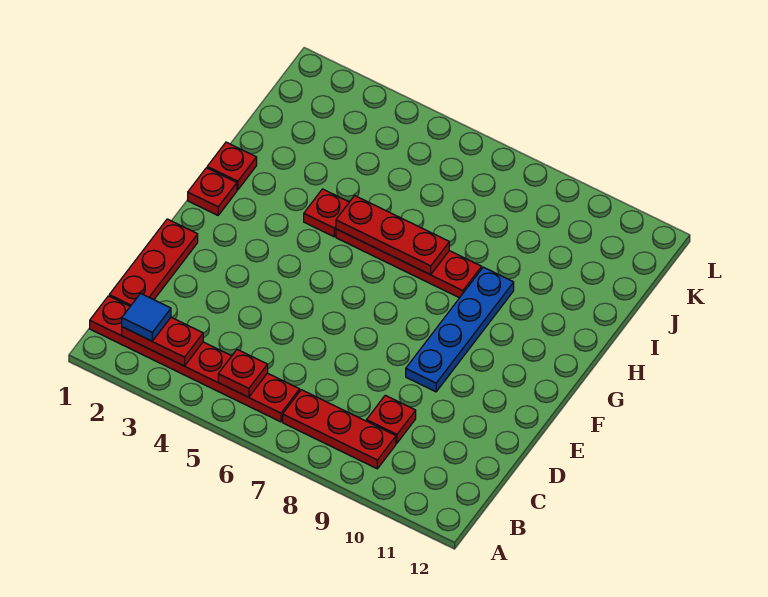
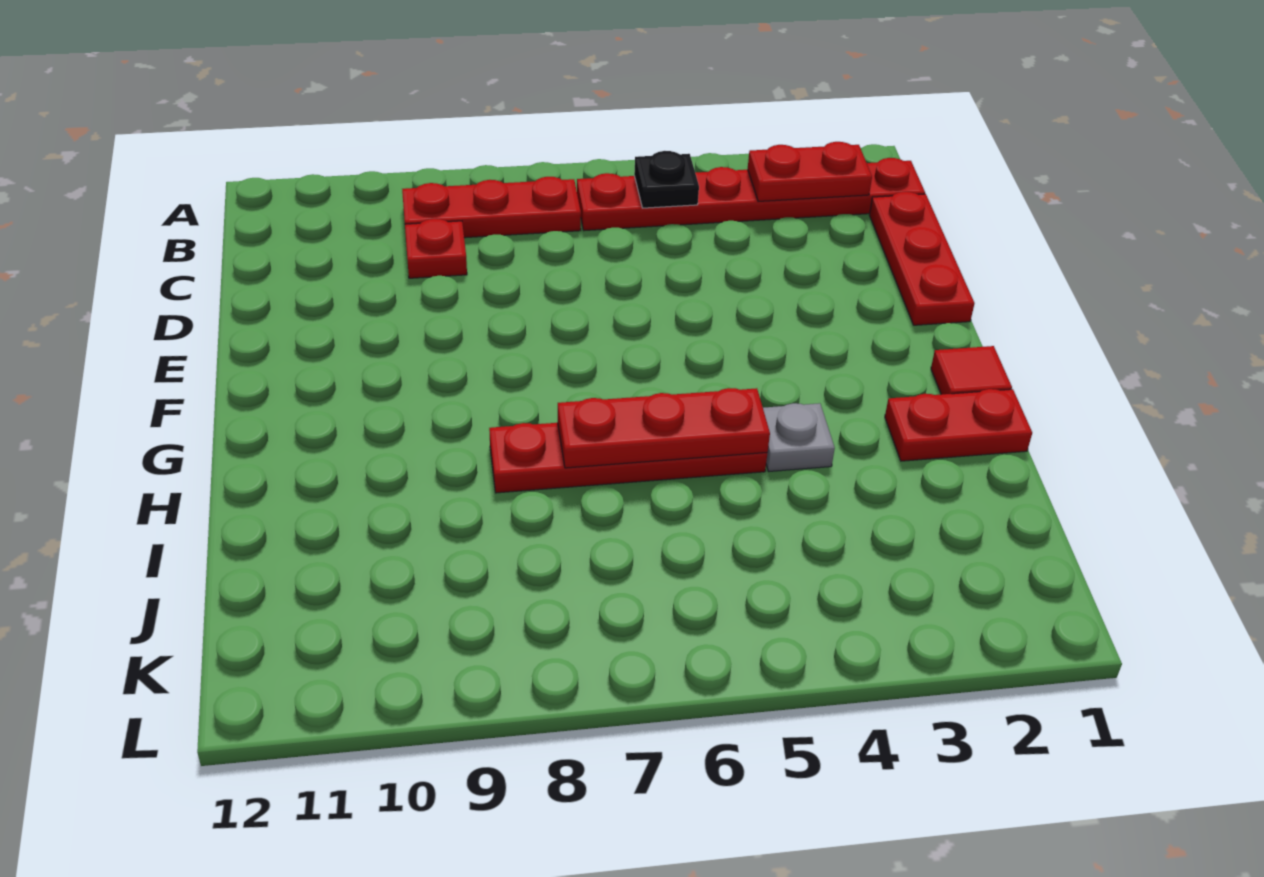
blue 1x1 tile [122,293,171,341] -> none
red 1x1 plate [218,350,268,397] -> black 1x1 plate [634,151,699,208]
blue 1x4 plate [406,267,514,392] -> none
red 1x1 plate [188,168,237,215] -> red 1x1 tile [931,346,1012,394]
red 1x1 plate [207,142,257,190] -> red 1x2 plate [885,389,1032,461]
red 1x1 plate [304,189,349,237] -> grey 1x1 plate [763,403,835,471]

